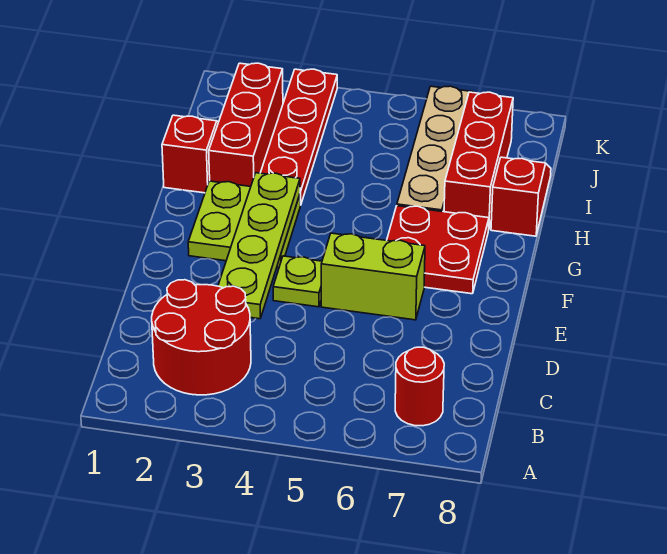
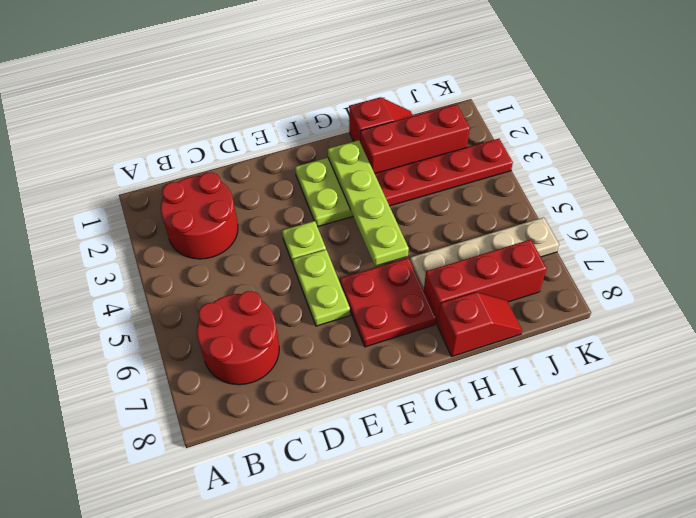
red 1x1 round brick [395,347,444,426] -> red 2x2 round brick [197,291,279,385]
lime 1x4 plate [218,173,300,319] -> lime 1x4 plate turned to [328,140,409,266]
lime 1x2 brick [321,233,425,320] -> lime 1x2 plate [293,250,350,326]

